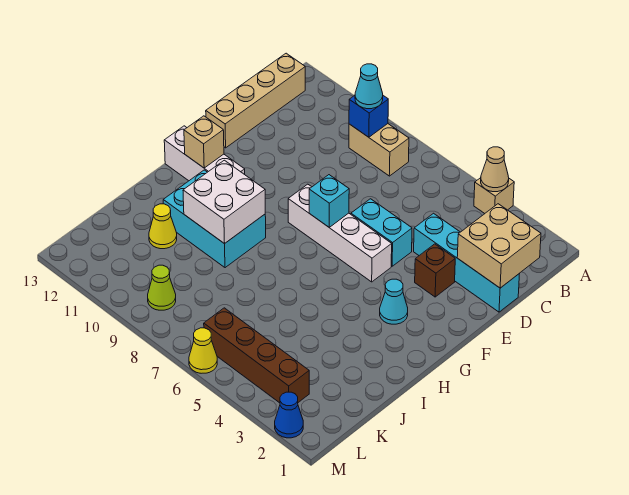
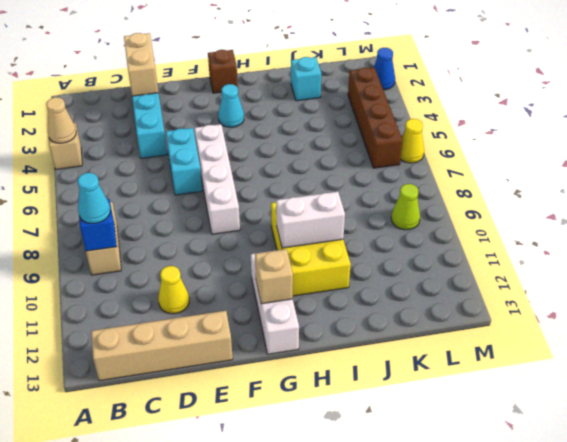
tan 2x2 brick [457,204,541,288] -> tan 1x2 brick [124,33,158,96]
brown 1x1 brick [415,244,455,297] -> brown 1x1 brick moved to [208,50,238,93]
cyan 1x1 brick [309,175,349,227] -> cyan 1x1 brick moved to [291,57,321,101]
cyan 2x3 brick [163,170,266,268] -> yellow 2x3 brick [271,202,351,296]
white 2x2 brick [183,160,265,244] -> white 1x2 brick [276,192,345,248]
yellow 1x1 cone [149,204,177,249] -> yellow 1x1 cone moved to [158,266,189,314]

